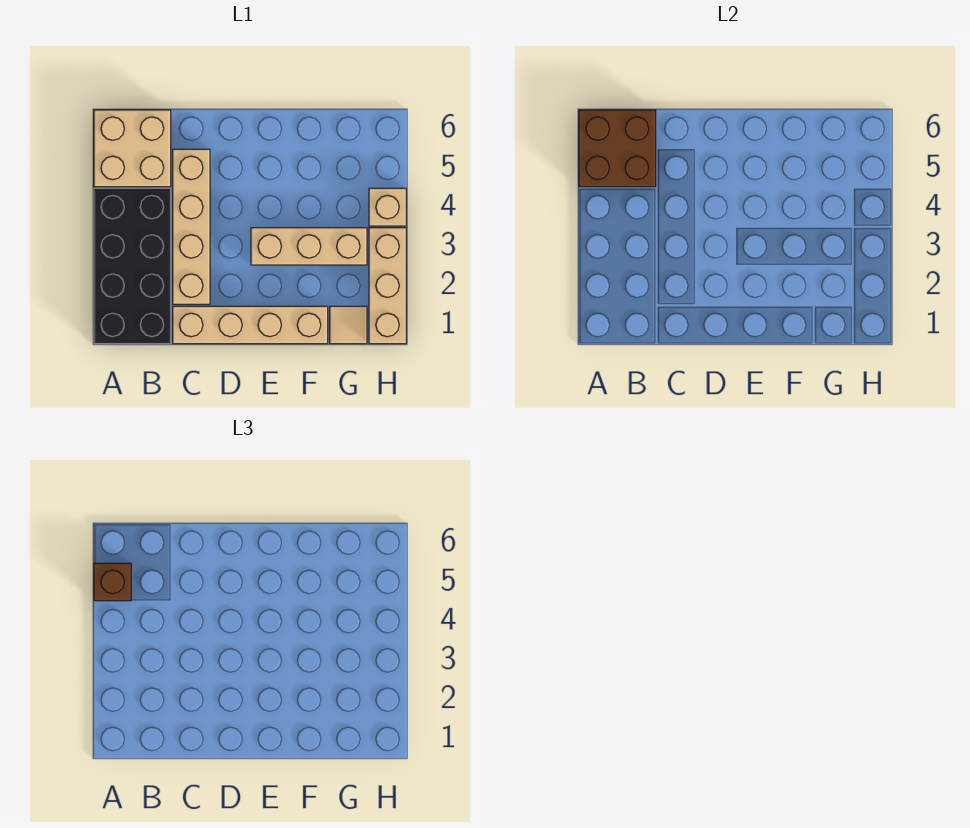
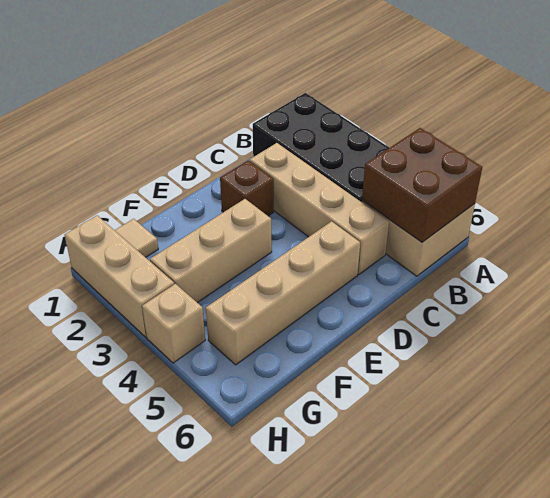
brown 1x1 brick [94,563,131,601] -> brown 1x1 brick moved to [220,160,274,216]
tan 1x4 brick [173,306,328,344] -> tan 1x4 brick moved to [206,221,360,365]

